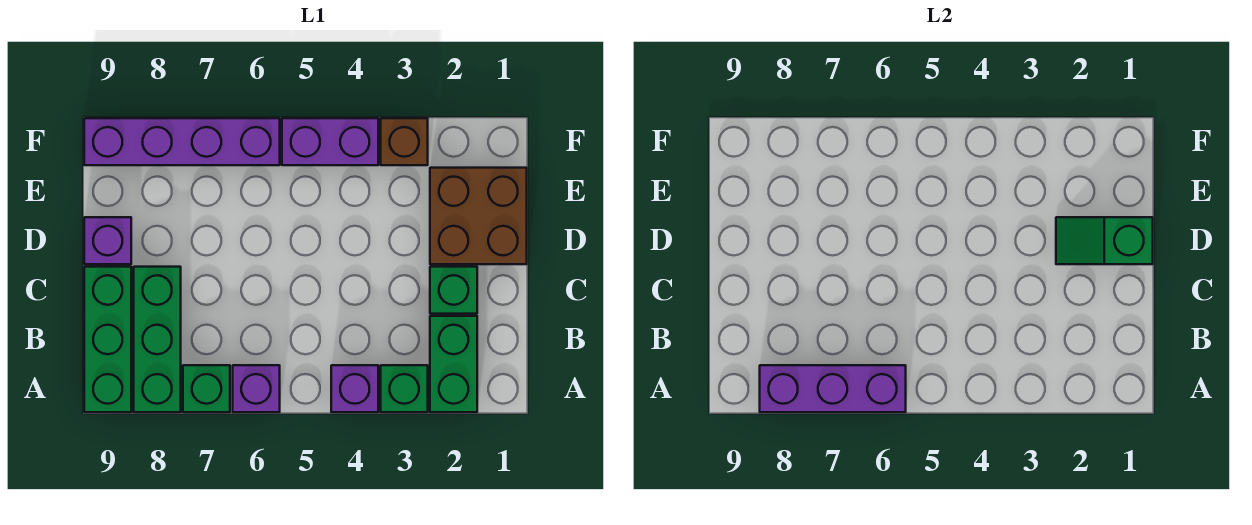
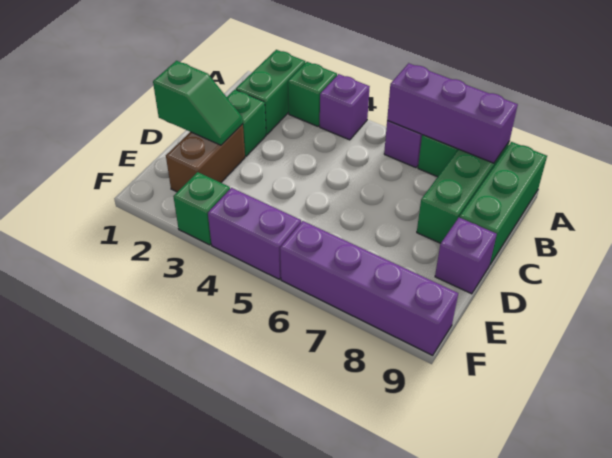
brown 2x2 brick [430,168,527,264] -> brown 1x2 brick [166,124,245,192]
brown 1x1 brick [381,118,428,165] -> green 1x1 brick [173,172,230,245]

